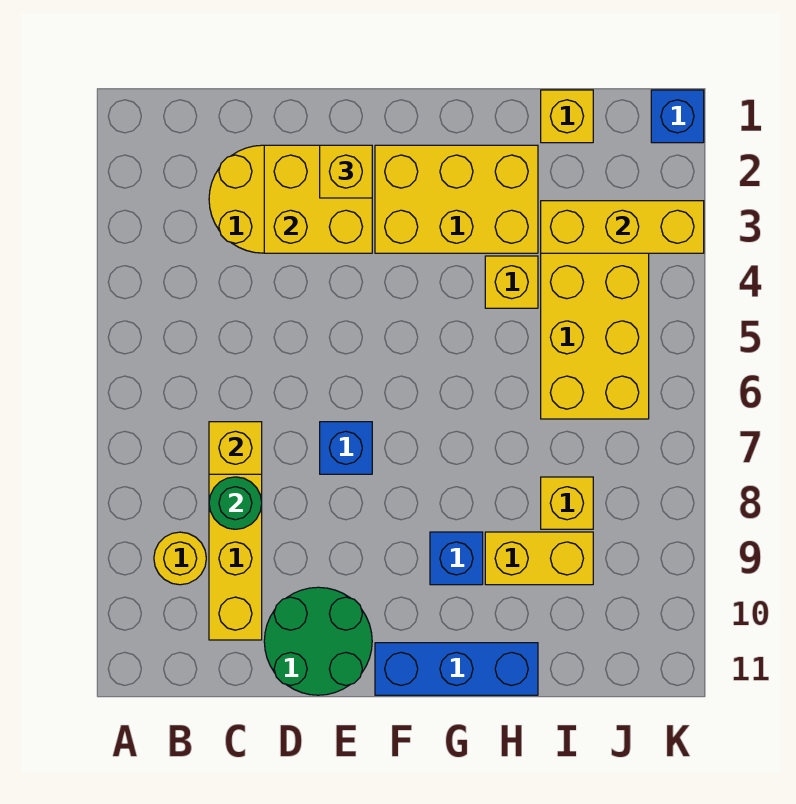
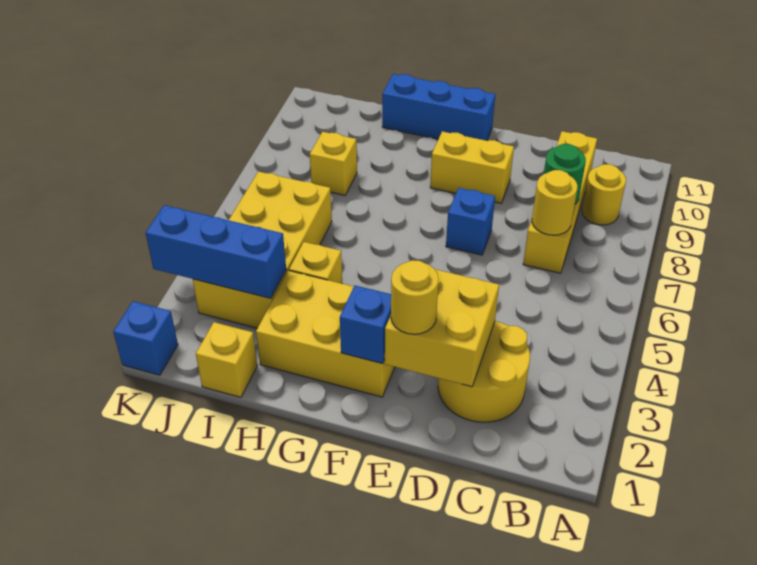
yellow 1x1 brick [209,422,262,474] -> yellow 1x1 round brick [532,170,578,235]
green 2x2 round brick [264,587,372,695] -> none
yellow 1x1 brick [320,145,372,198] -> yellow 1x1 round brick [391,260,439,334]
blue 1x1 brick [430,532,483,585] -> blue 1x1 brick moved to [340,286,391,364]
yellow 1x2 brick [485,532,593,585] -> yellow 1x2 brick moved to [430,131,514,203]
yellow 1x3 brick [541,201,704,253] -> blue 1x3 brick [146,205,286,298]

